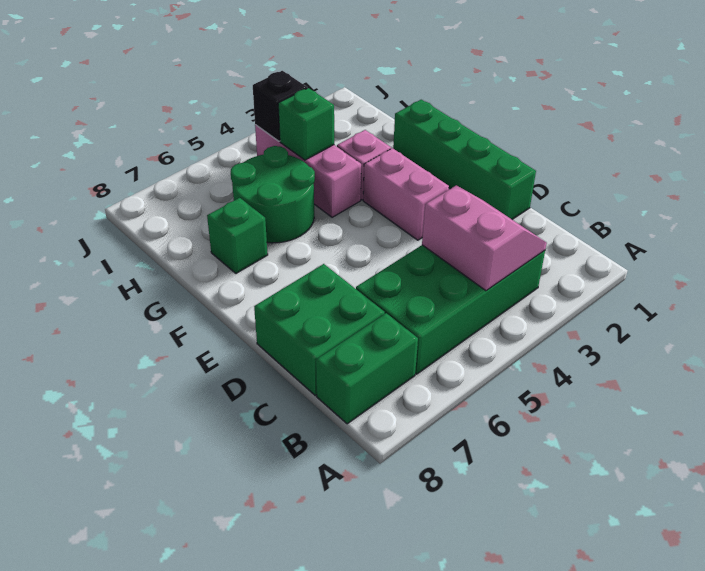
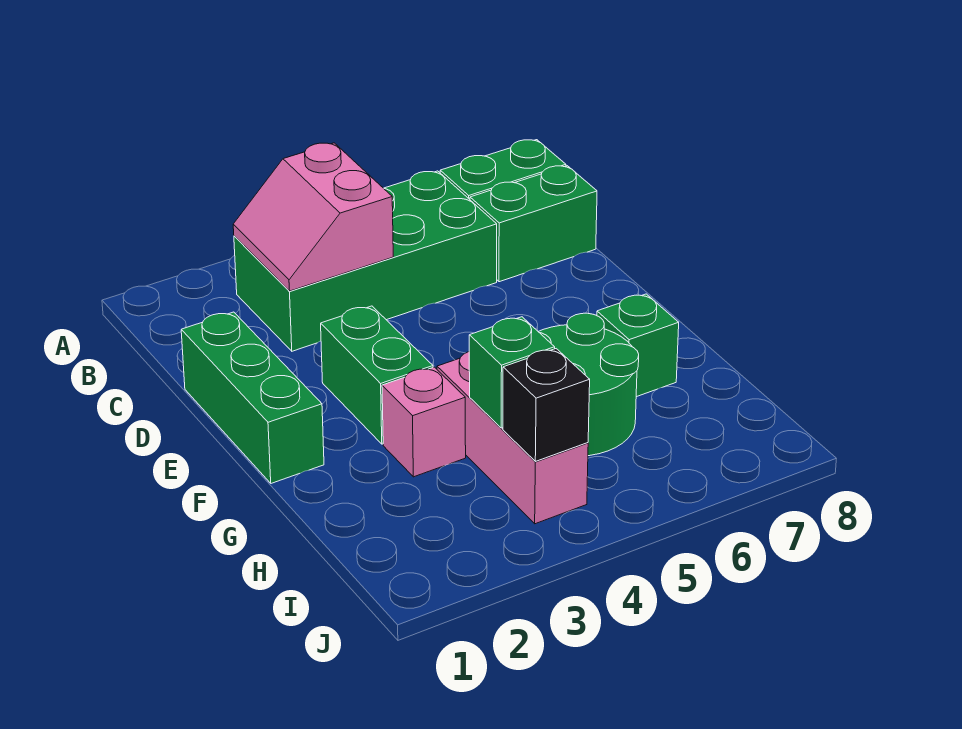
green 2x2 brick [254,264,385,395] -> green 1x2 brick [470,166,597,282]
green 1x4 brick [393,100,536,219] -> green 1x3 brick [181,312,324,483]
pink 1x2 brick [363,148,449,240] -> green 1x2 brick [321,306,433,444]

